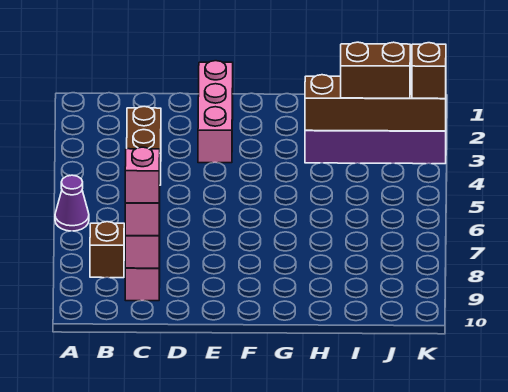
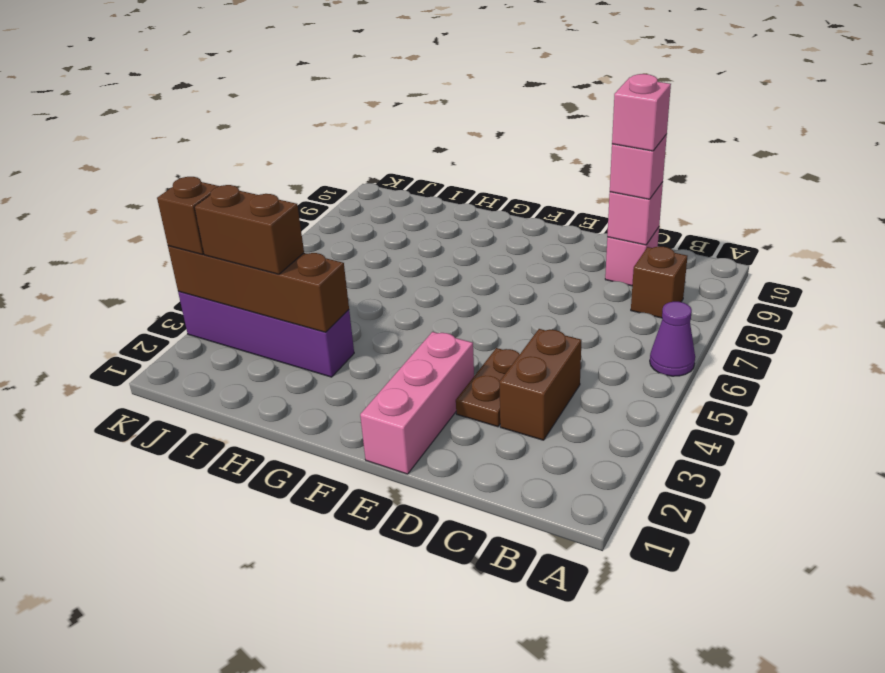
none -> brown 1x2 plate [456,348,520,427]

